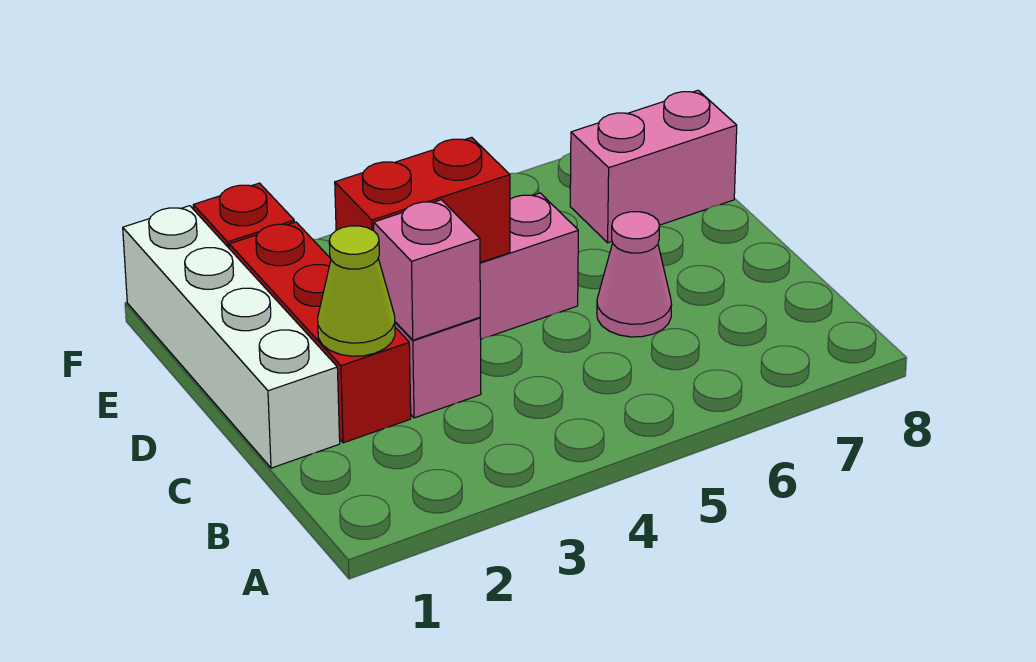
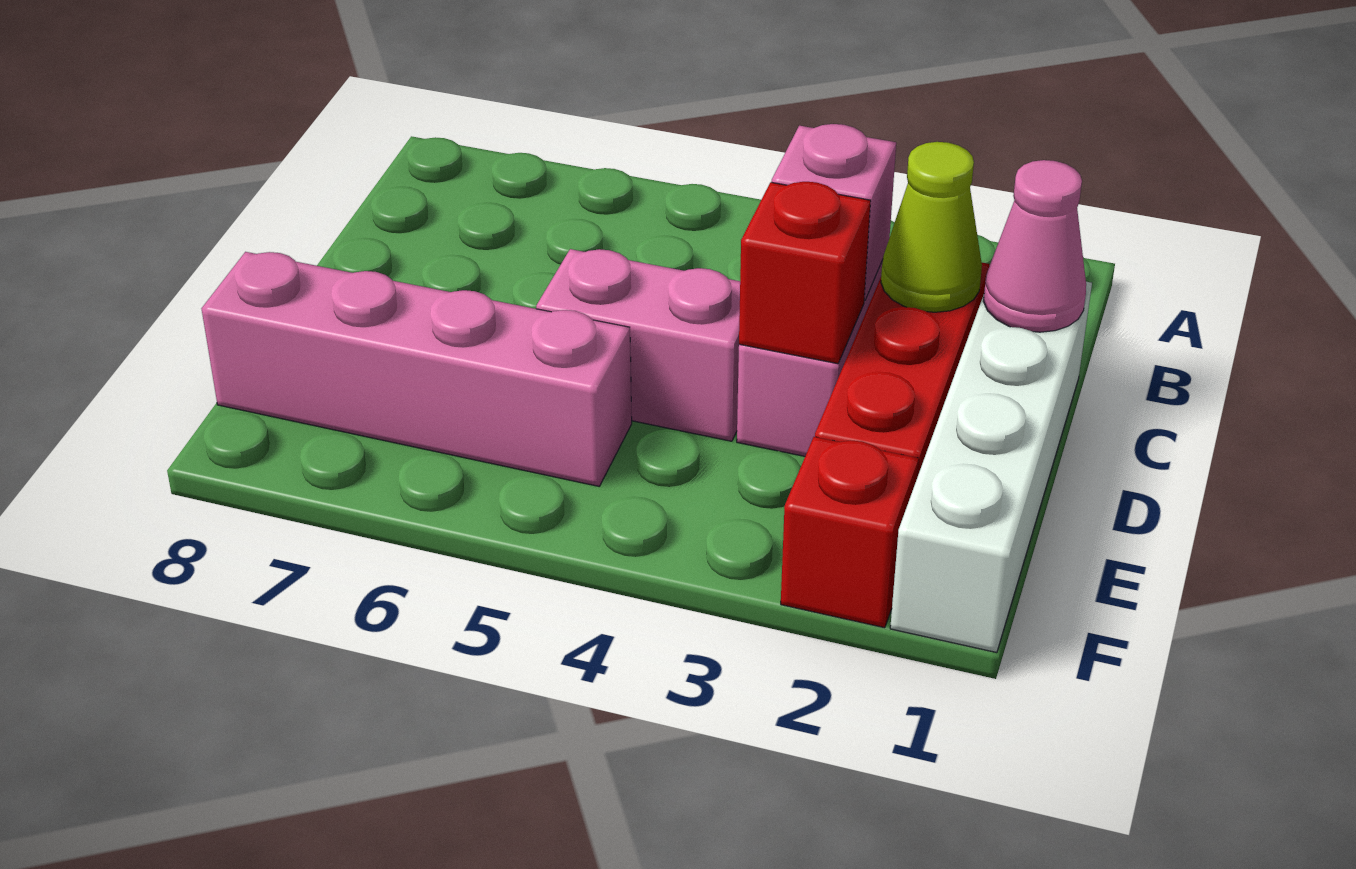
pink 1x1 cone [597,212,671,337] -> pink 1x1 cone moved to [984,160,1086,332]
red 1x2 brick [335,137,510,263] -> red 1x1 brick [739,182,871,364]
pink 1x2 brick [570,90,737,243] -> pink 1x4 brick [201,252,632,486]

